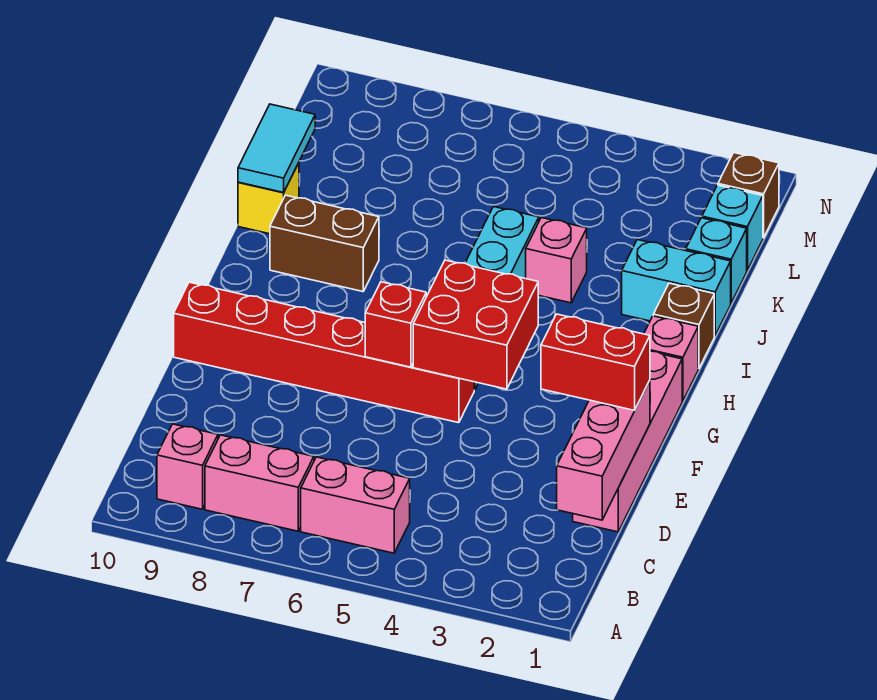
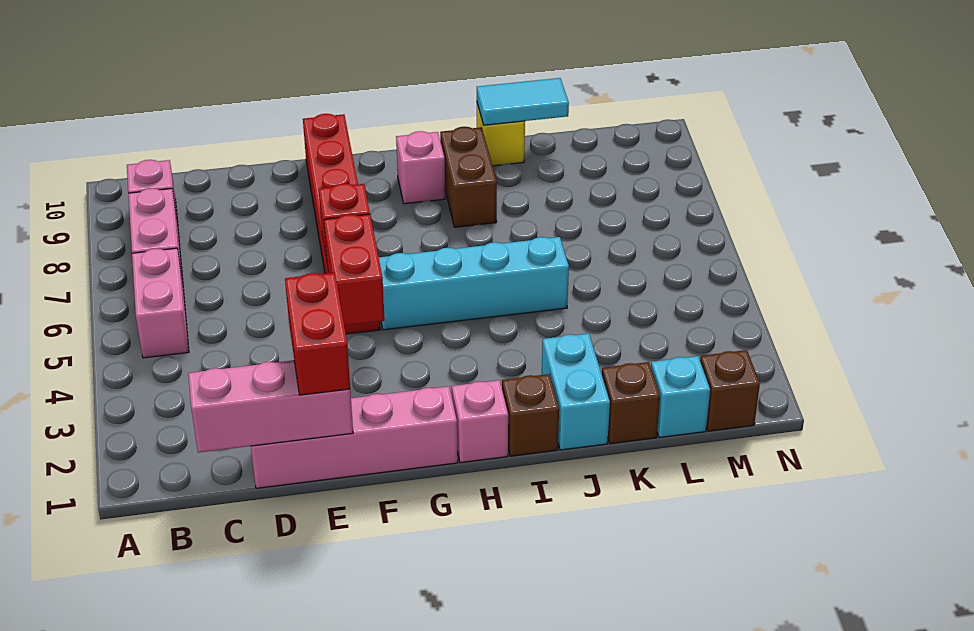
red 2x2 brick [413,260,538,389] -> red 1x2 brick [324,214,385,325]
pink 1x1 brick [526,218,587,303] -> pink 1x1 brick moved to [396,131,445,204]
cyan 1x1 brick [686,218,747,303] -> brown 1x1 brick [602,362,660,444]

